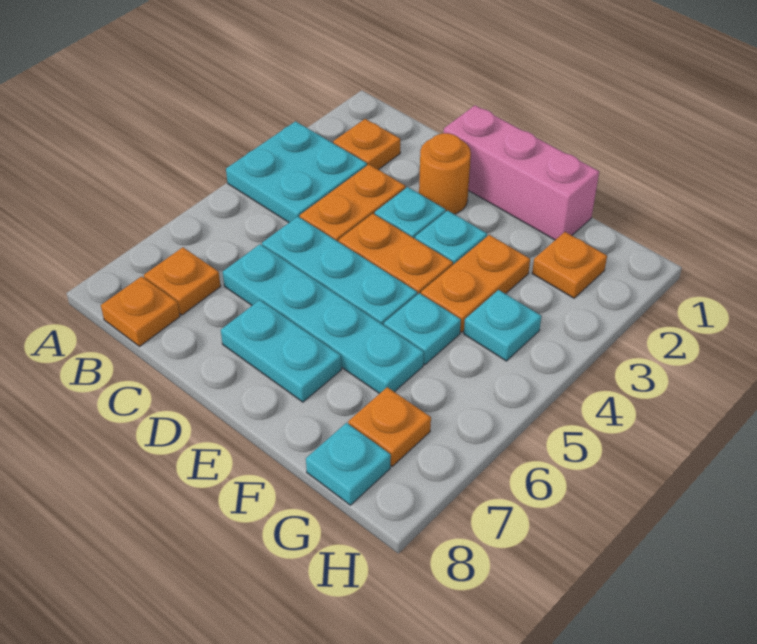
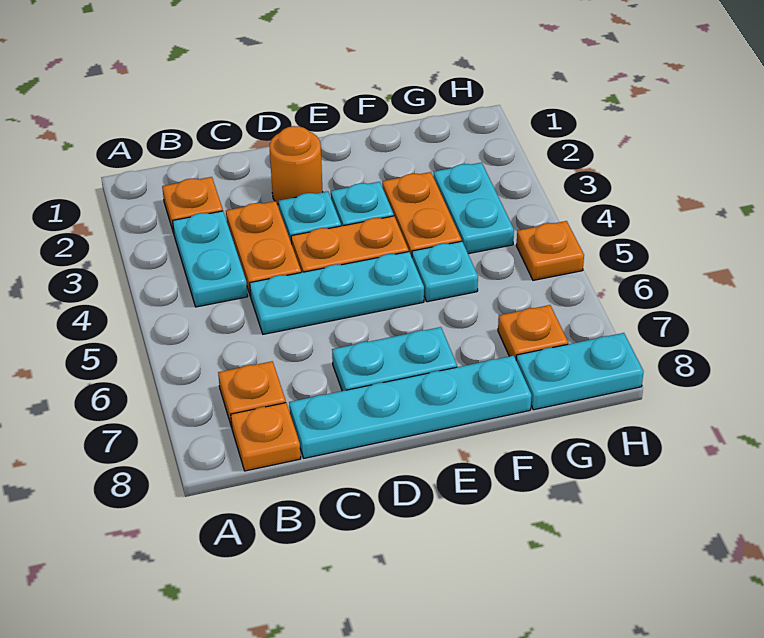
cyan 2x2 plate [226,121,367,222] -> cyan 1x2 plate [173,211,248,307]
cyan 1x4 plate [223,244,424,394] -> cyan 1x4 plate moved to [289,356,532,458]
pink 1x3 brick [444,105,599,240] -> none
orange 1x1 plate [532,232,607,298] -> orange 1x1 plate moved to [516,221,584,280]
cyan 1x1 plate [464,290,541,361] -> cyan 1x2 plate [433,163,514,254]
cyan 1x1 plate [306,423,391,505] -> cyan 1x2 plate [516,333,644,410]

